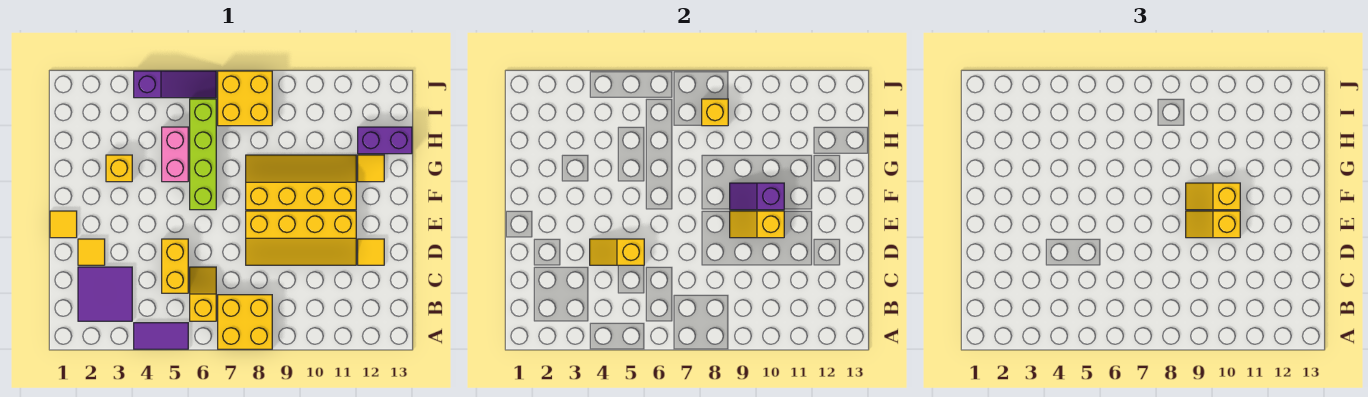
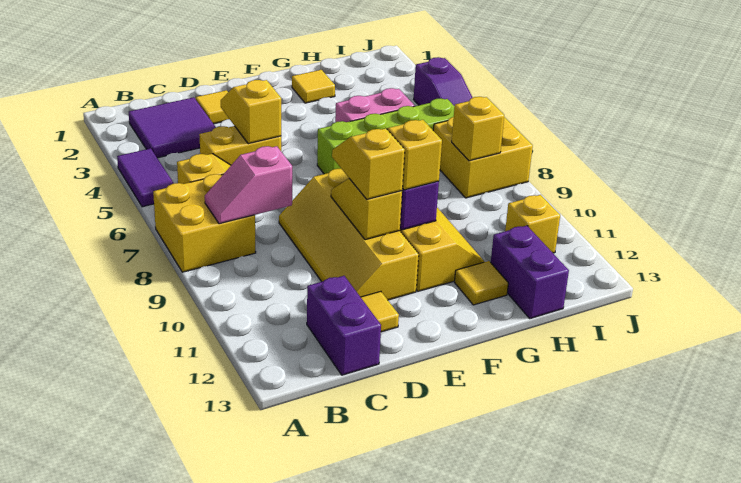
none -> pink 1x2 slope [205,146,292,224]
none -> purple 1x2 brick [307,276,381,375]
yellow 1x1 tile [50,211,77,238] -> yellow 1x1 tile moved to [292,70,335,103]
yellow 1x1 brick [106,155,132,182] -> yellow 1x1 brick moved to [505,195,560,253]

